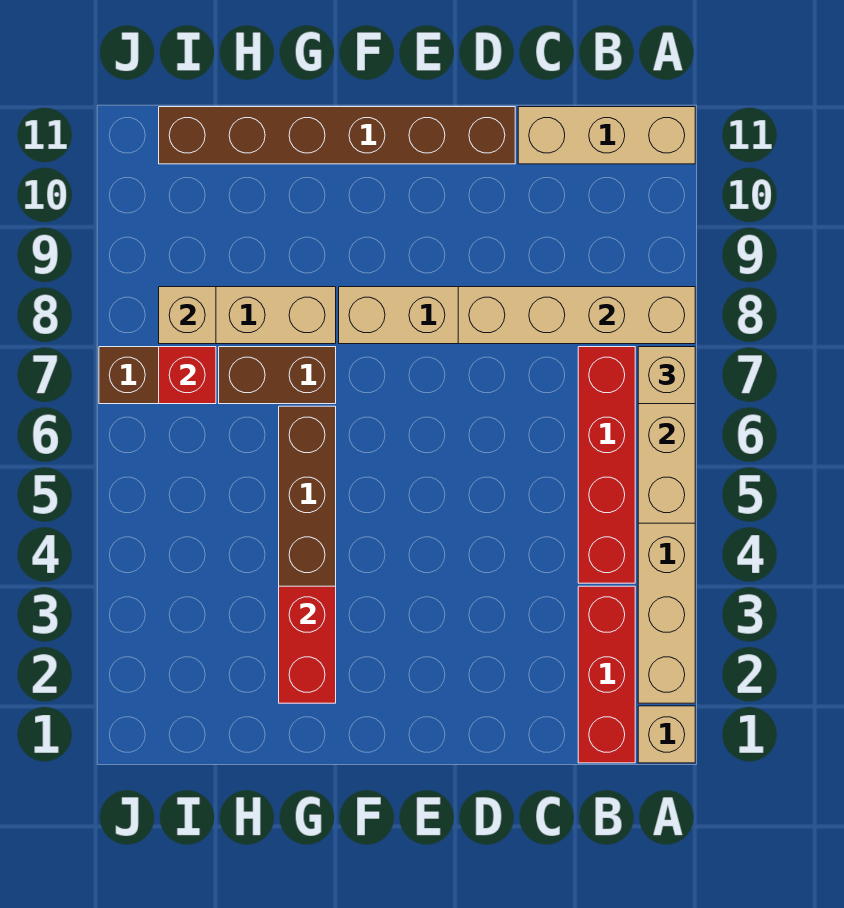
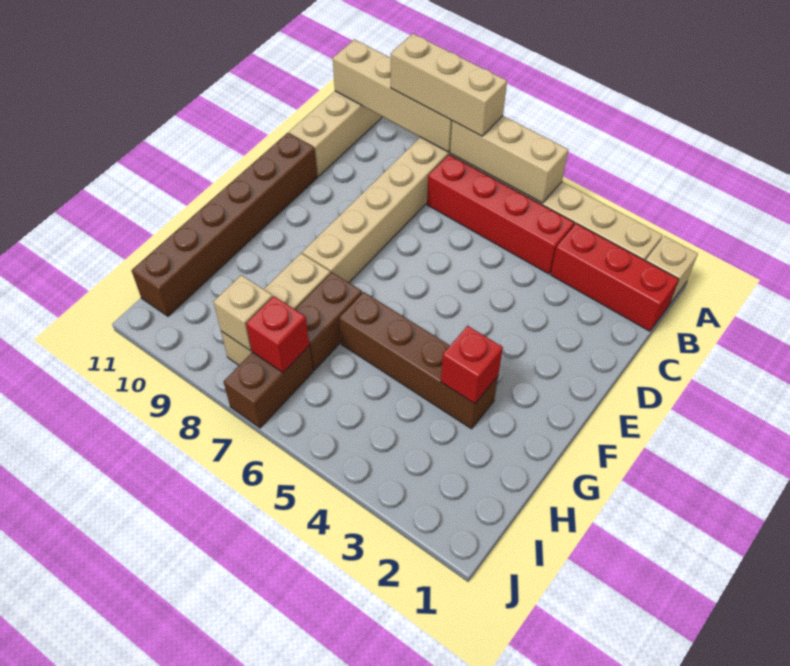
tan 1x1 brick [638,347,695,404] -> tan 1x3 brick [391,34,507,136]
tan 1x4 brick [458,287,695,344] -> tan 1x4 brick turned to [333,39,452,152]
red 1x2 brick [279,586,336,703] -> red 1x1 brick [441,326,503,404]

